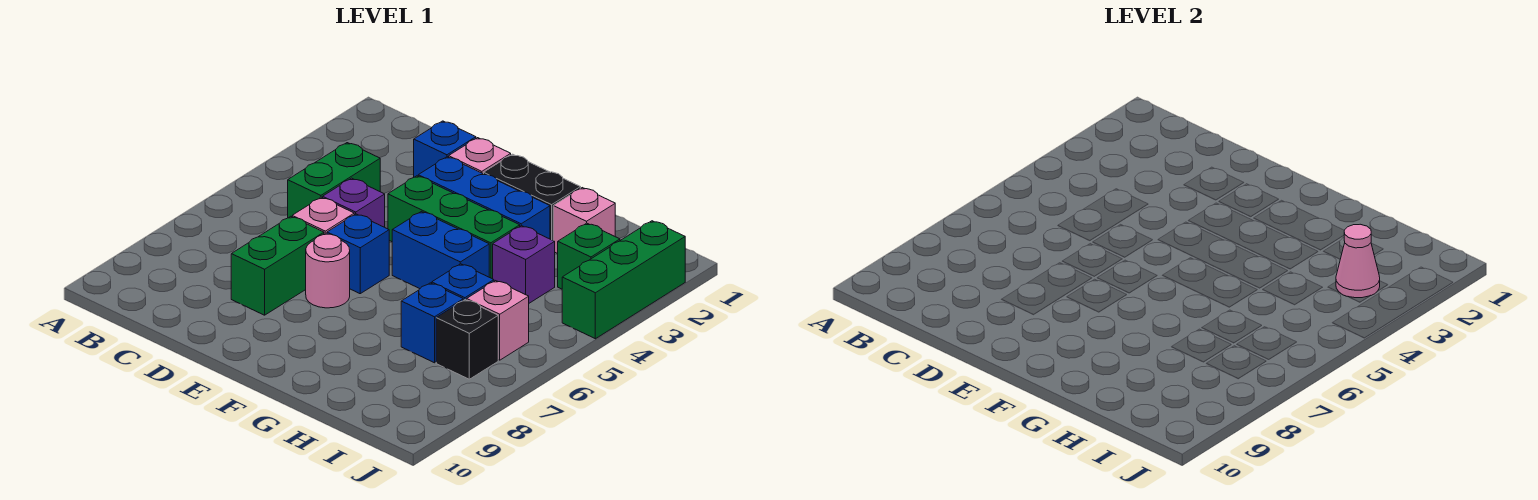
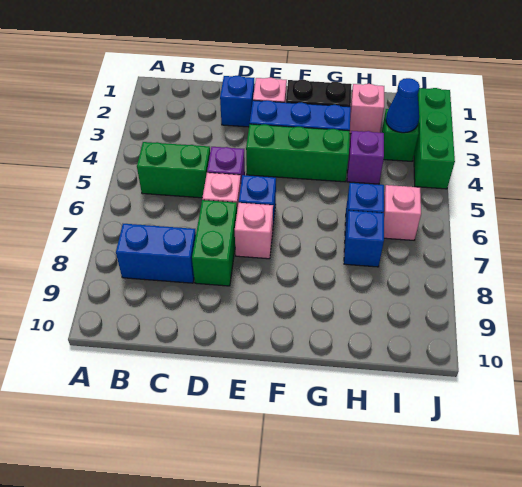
green 1x2 brick [288,143,380,218] -> green 1x2 brick turned to [137,142,210,198]
pink 1x1 round brick [306,234,350,308] -> pink 1x1 brick [235,203,273,259]
blue 1x2 brick [392,212,489,289] -> blue 1x2 brick moved to [116,224,196,283]
pink 1x1 cone [1336,224,1380,298] -> blue 1x1 cone [386,78,420,133]
black 1x1 brick [436,300,498,379] -> none

